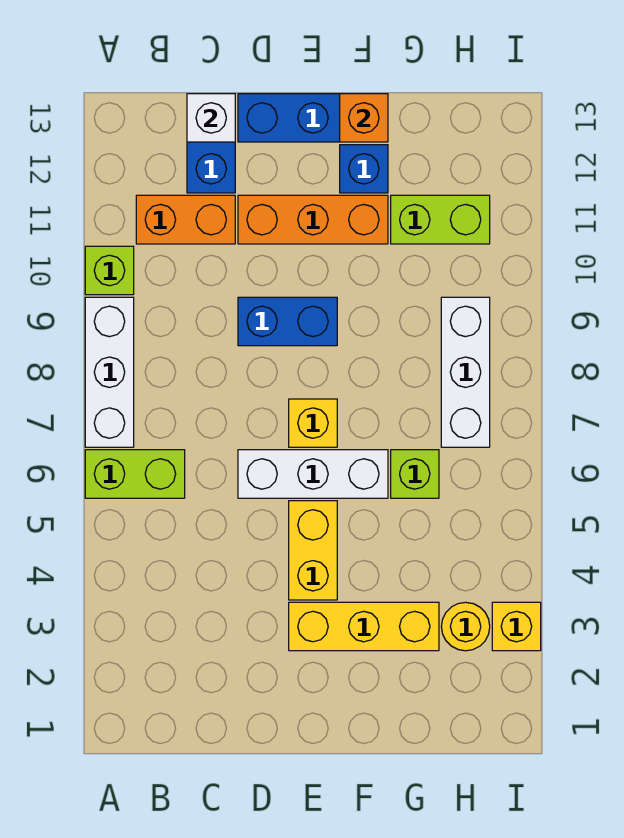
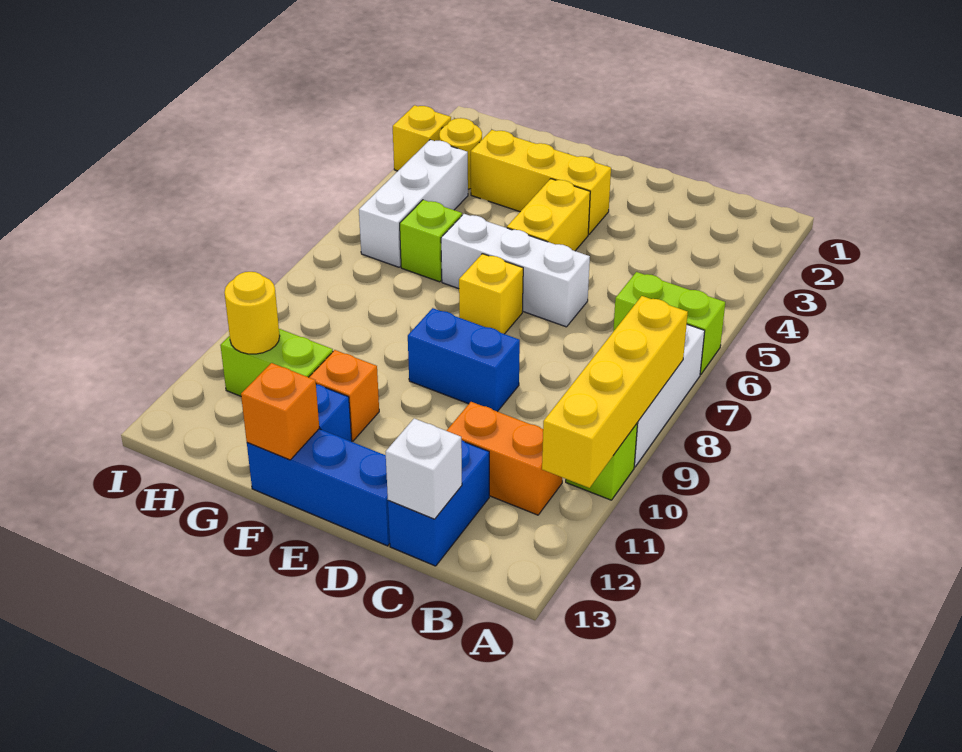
none -> yellow 1x4 brick [542,296,688,488]
orange 1x3 brick [238,195,388,244] -> orange 1x1 brick [309,350,379,441]
white 1x3 brick [441,297,490,447] -> white 1x3 brick moved to [359,140,468,267]
none -> yellow 1x1 round brick [224,272,280,354]

